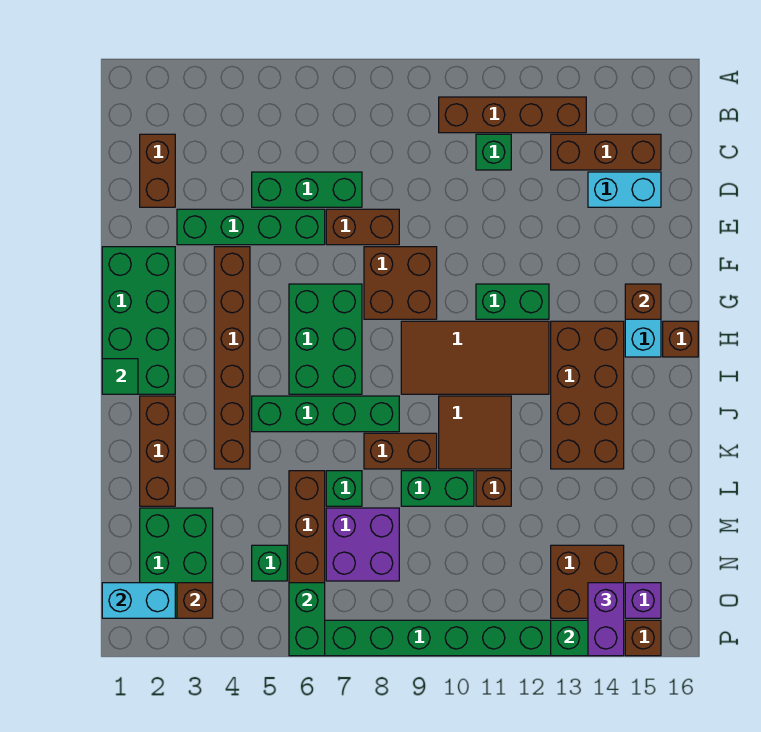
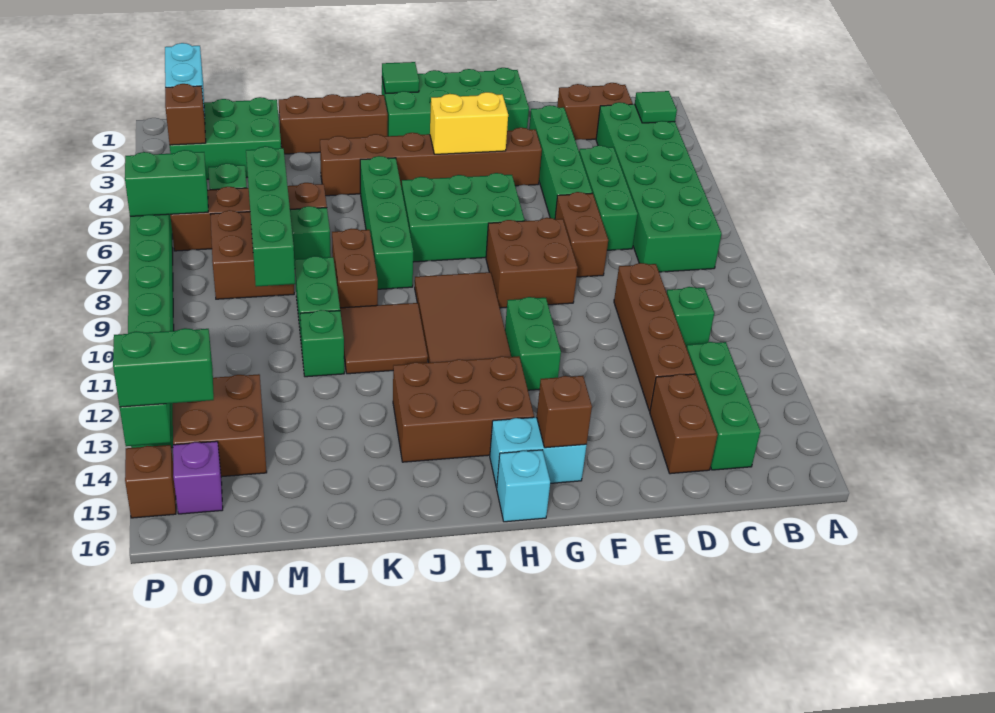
none -> green 2x6 brick [596,102,722,272]
none -> green 1x1 tile [635,91,677,123]
brown 1x4 brick [439,97,586,133] -> brown 1x4 brick moved to [614,263,695,411]
brown 1x3 brick [551,134,661,170] -> green 1x3 brick [687,342,760,470]
cyan 1x2 brick [588,172,661,207] -> brown 1x2 brick [650,374,718,474]
none -> yellow 1x2 brick [430,92,508,154]
brown 2x4 brick [551,321,624,469] -> brown 2x3 brick [393,356,534,462]
brown 1x1 brick [663,321,698,357] -> cyan 1x1 brick [497,450,550,522]
brown 1x1 brick [476,471,511,506] -> green 1x1 brick [300,310,344,377]
none -> green 1x4 brick [246,146,295,287]
purple 2x2 brick [326,508,399,581] -> brown 2x2 brick [210,210,294,299]
purple 1x2 brick [588,583,624,656] -> green 1x2 brick [113,328,214,407]

